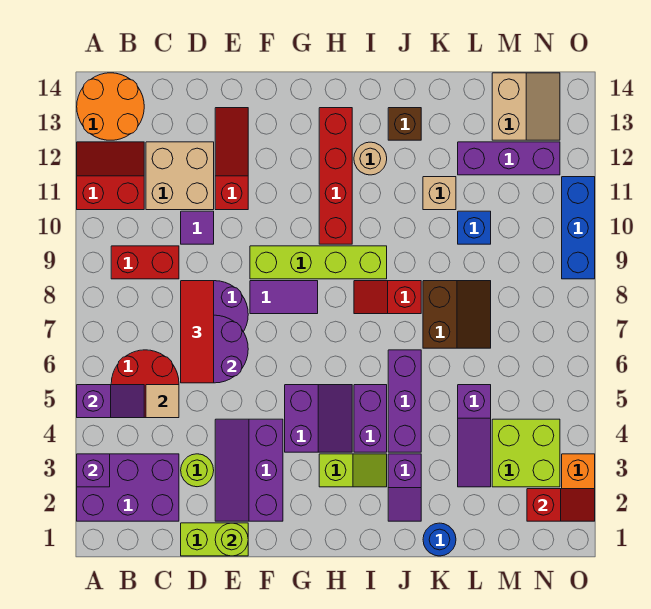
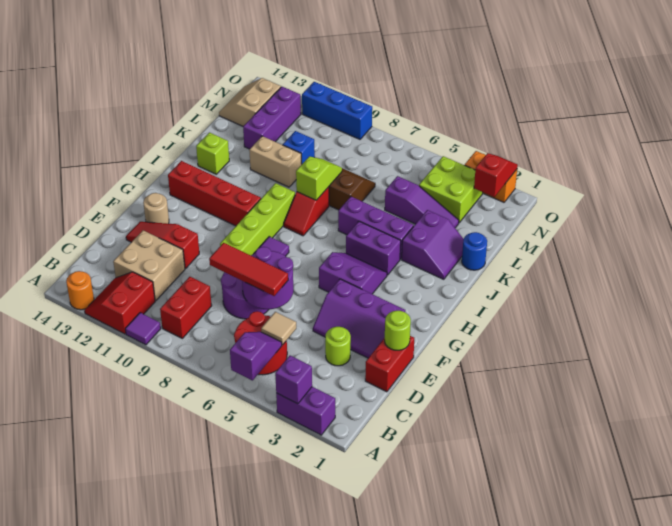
purple 2x3 brick [77,454,179,521] -> purple 1x2 brick [276,387,335,435]
orange 2x2 round brick [77,73,144,140] -> orange 1x1 round brick [66,271,94,310]
lime 1x2 brick [181,523,248,556] -> red 1x2 brick [365,336,414,392]
purple 1x1 tile [181,211,214,244] -> purple 1x1 tile moved to [125,313,161,345]
lime 1x2 slope [319,454,387,487] -> lime 1x2 slope moved to [296,156,342,200]
tan 1x1 round brick [354,142,387,175] -> tan 1x1 round brick moved to [143,193,169,224]
purple 1x2 slope [388,454,421,521] -> purple 2x2 slope [402,210,463,279]
brown 1x1 brick [388,108,421,140] -> lime 1x1 brick [196,133,229,174]
tan 1x1 brick [423,177,456,210] -> tan 1x2 brick [249,136,302,187]
tan 2x2 slope [492,73,560,140] -> tan 2x2 slope turned to [219,78,281,126]

